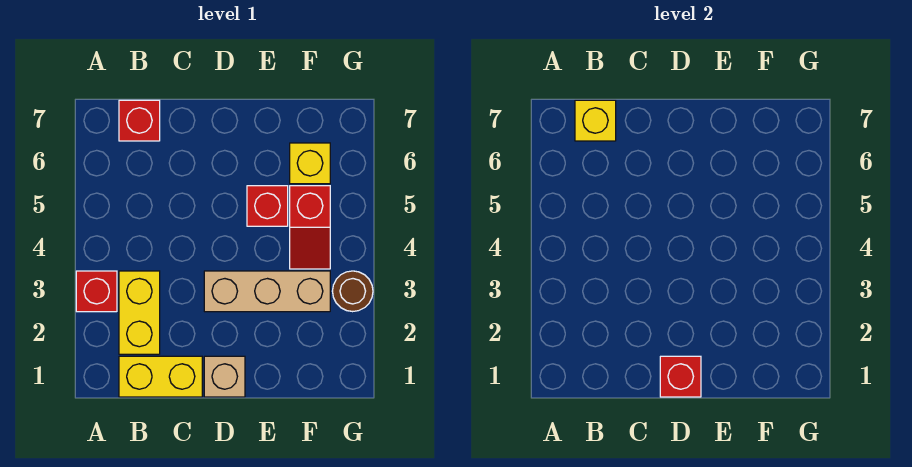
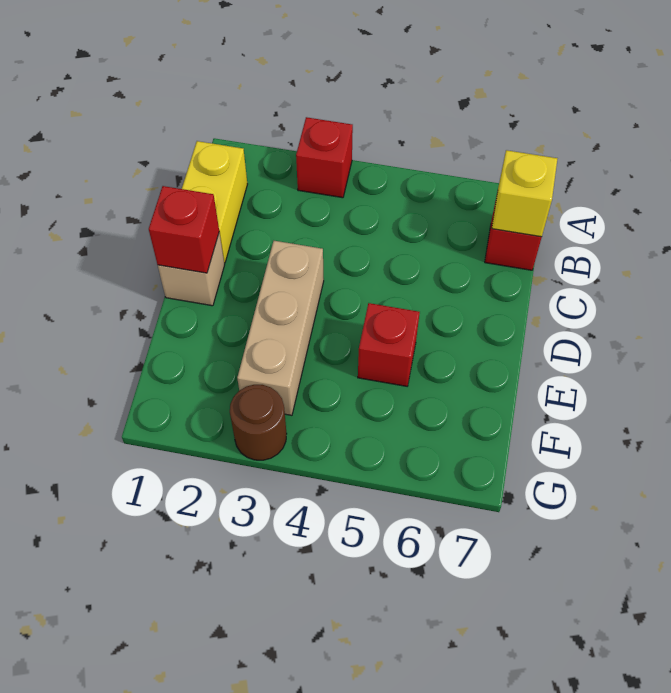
yellow 1x2 brick [119,271,160,354] -> none
red 1x2 slope [290,186,330,269] -> none
yellow 1x1 brick [290,143,330,184] -> none

